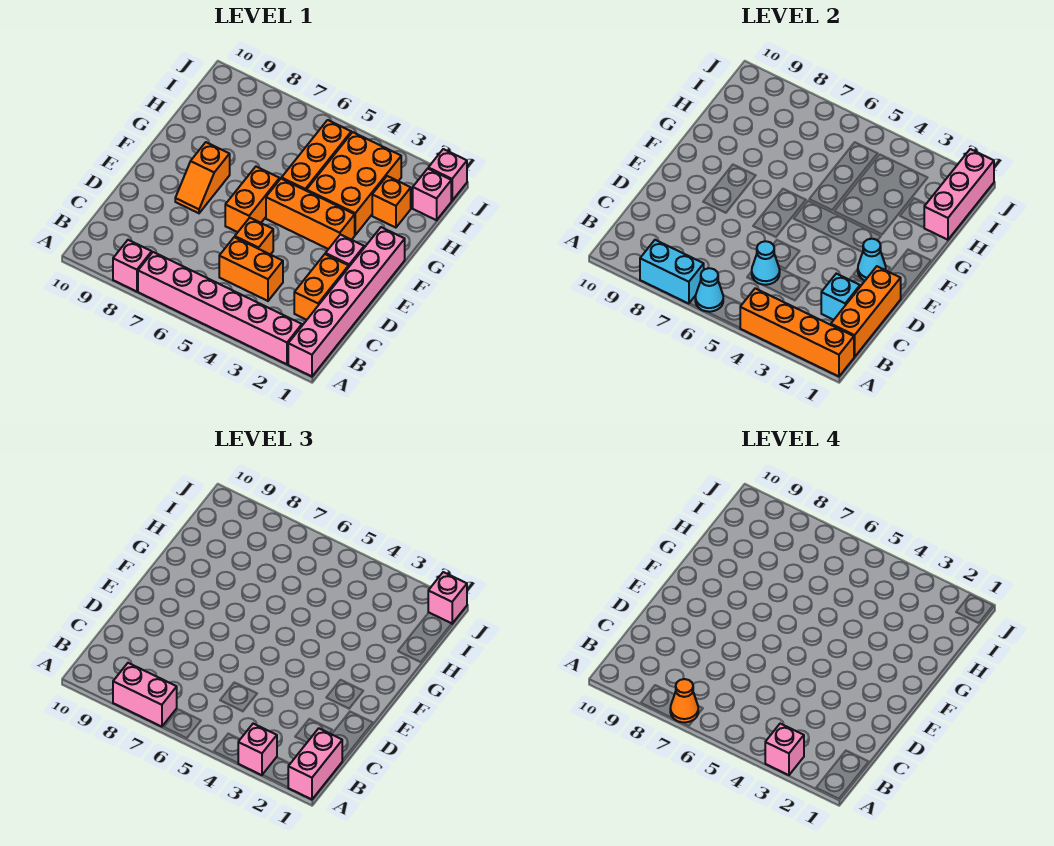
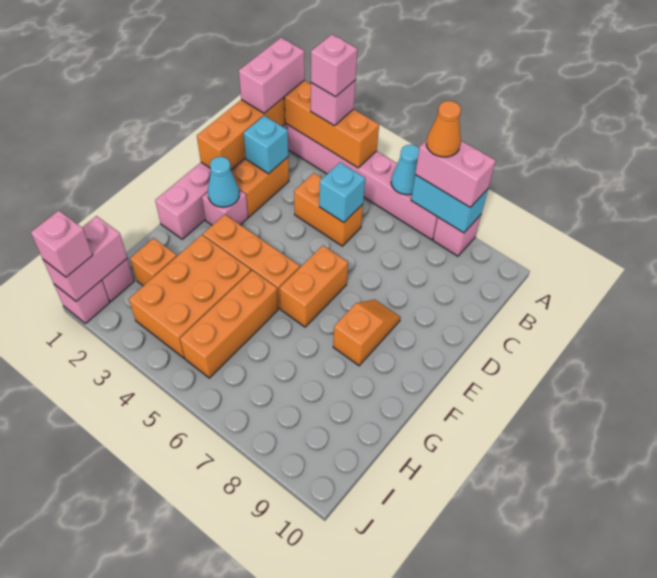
cyan 1x1 cone [752,241,780,285] -> cyan 1x1 brick [319,163,365,222]
orange 1x1 brick [235,218,273,255] -> none
pink 1x3 brick [924,149,994,240] -> pink 1x2 brick [43,216,127,301]

